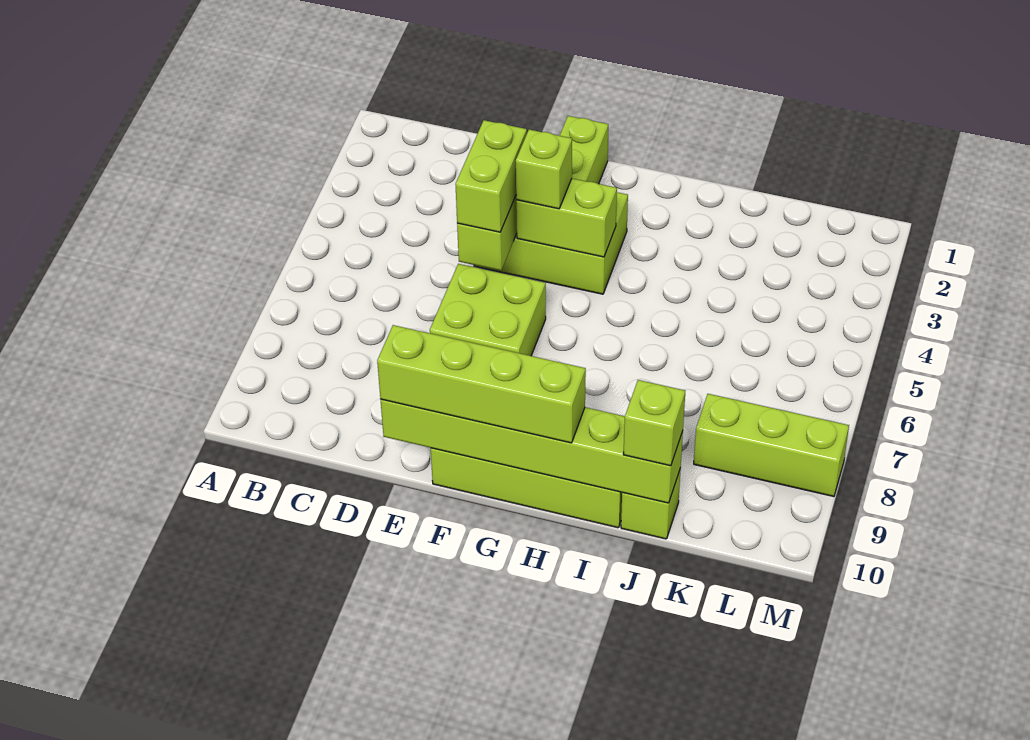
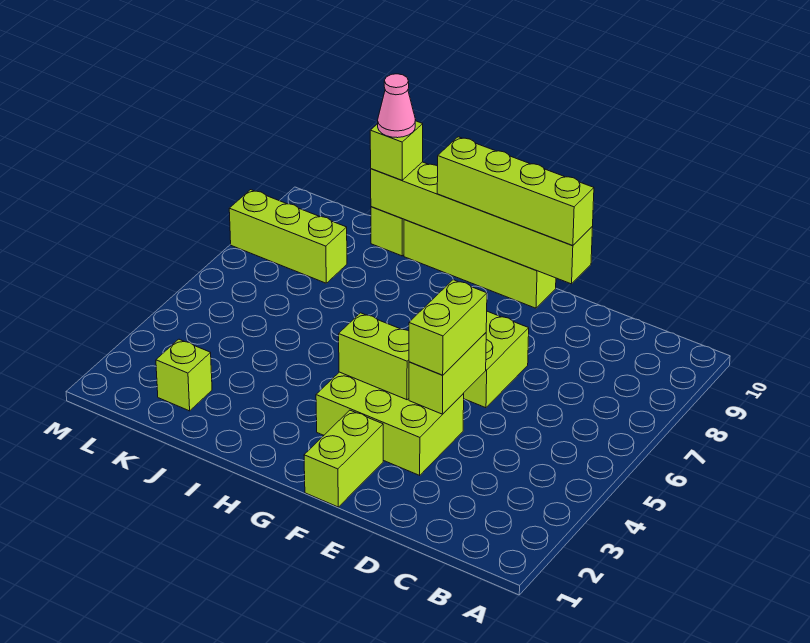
lime 1x1 brick [516,130,572,209] -> lime 1x1 brick moved to [156,339,212,411]
none -> pink 1x1 cone [378,74,415,138]

